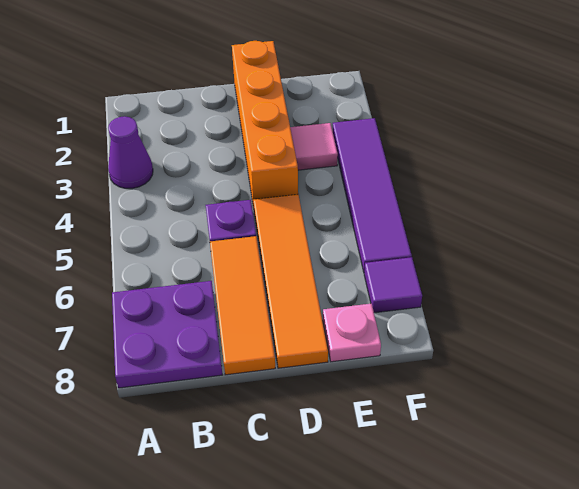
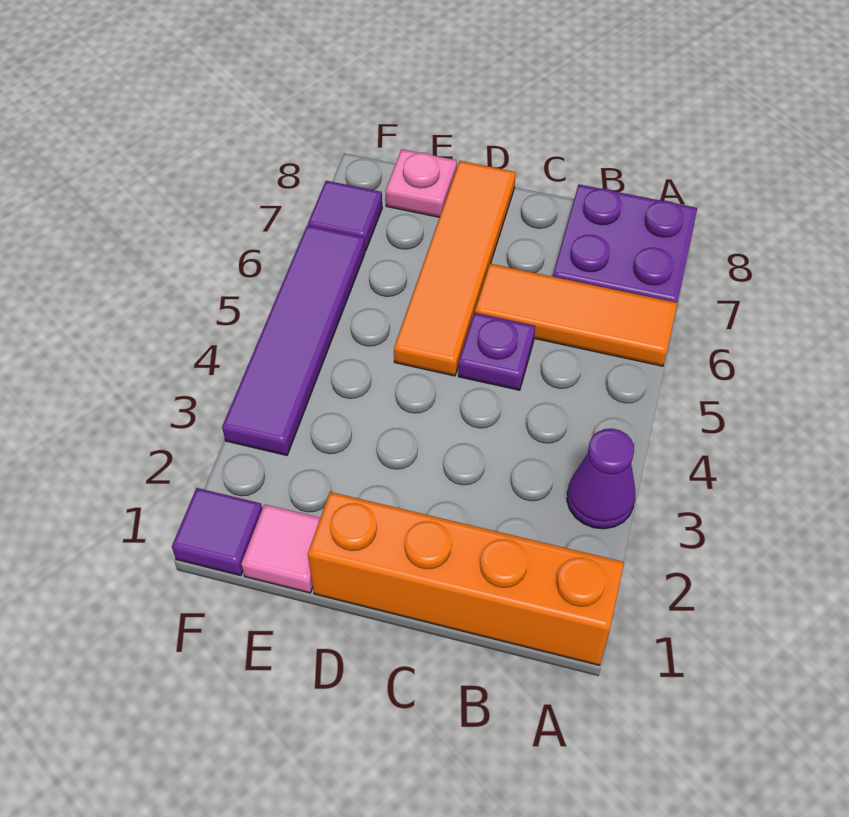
orange 1x3 tile [210,236,275,375] -> orange 1x3 tile turned to [475,264,677,366]
orange 1x4 brick [232,41,298,208] -> orange 1x4 brick turned to [308,492,624,665]
pink 1x1 tile [290,123,338,170] -> pink 1x1 tile moved to [241,504,320,593]
none -> purple 1x1 tile [172,488,262,576]

